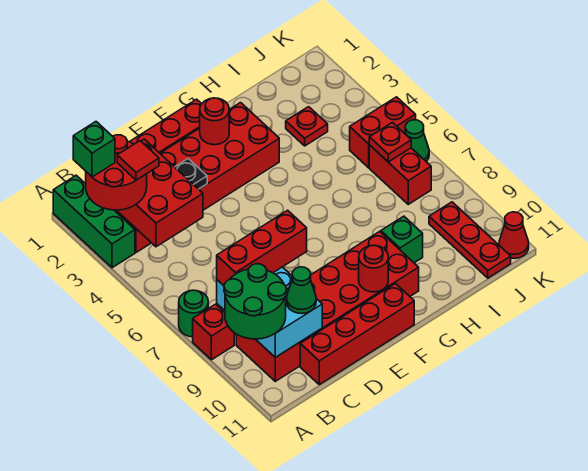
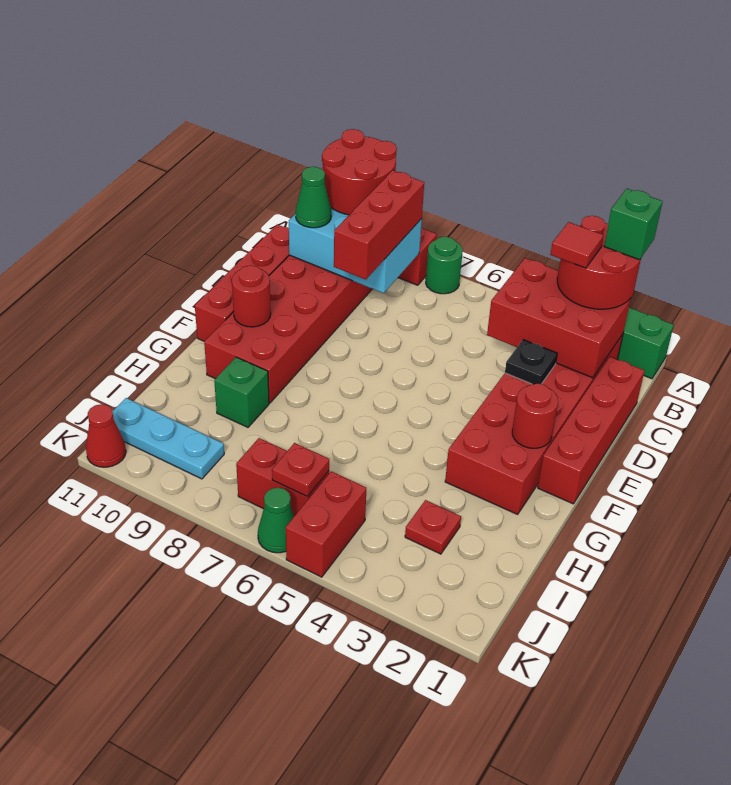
green 2x2 round brick [224,264,287,339] -> red 2x2 round brick [322,129,397,215]
red 1x3 plate [429,202,511,278] -> cyan 1x3 plate [112,398,224,479]

